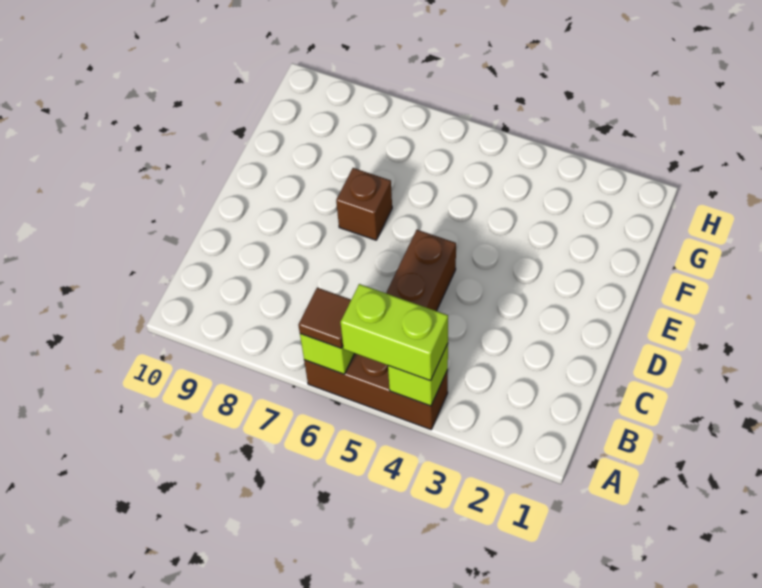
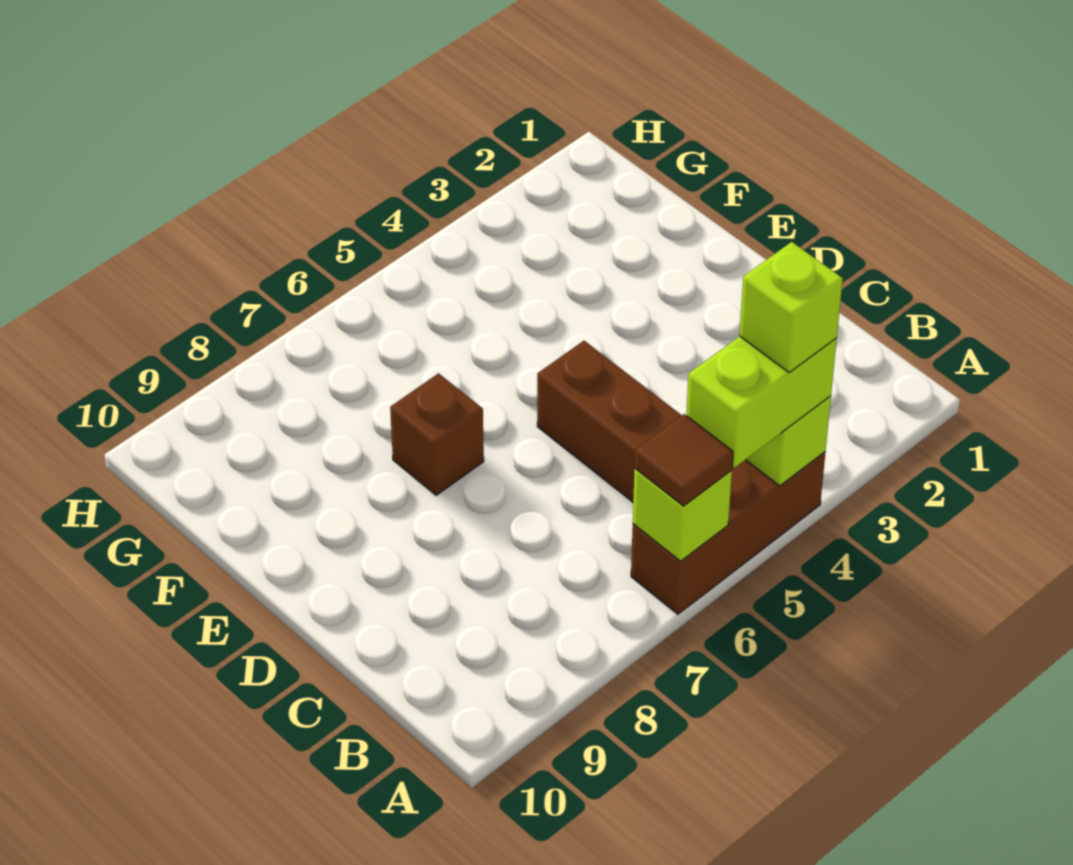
none -> lime 1x1 brick [739,242,843,372]

